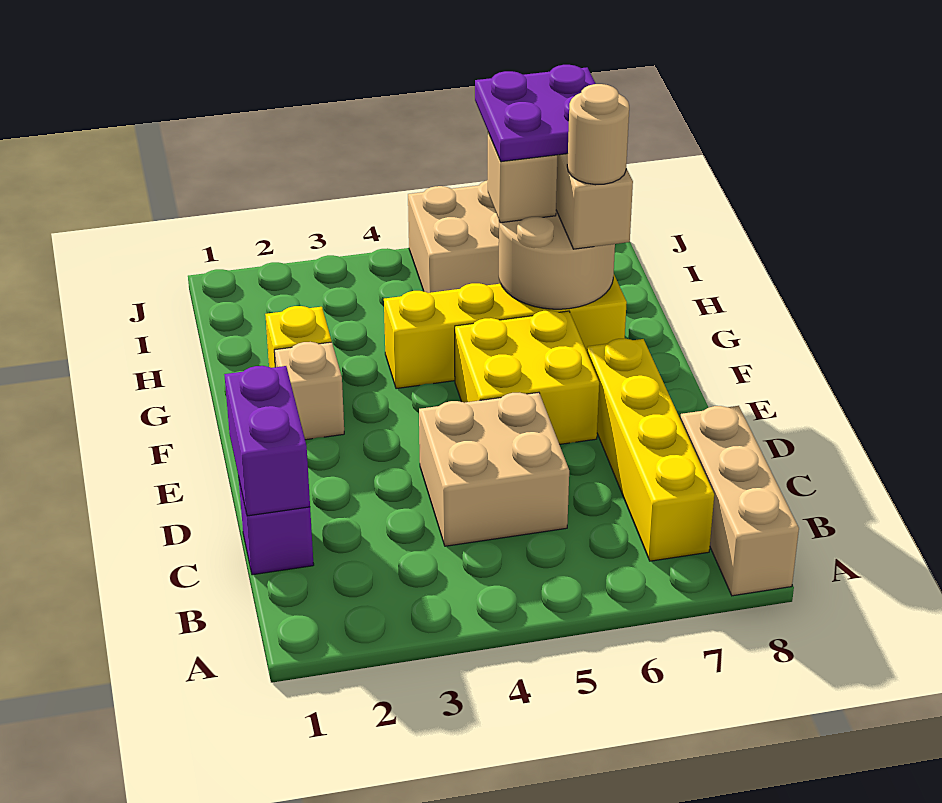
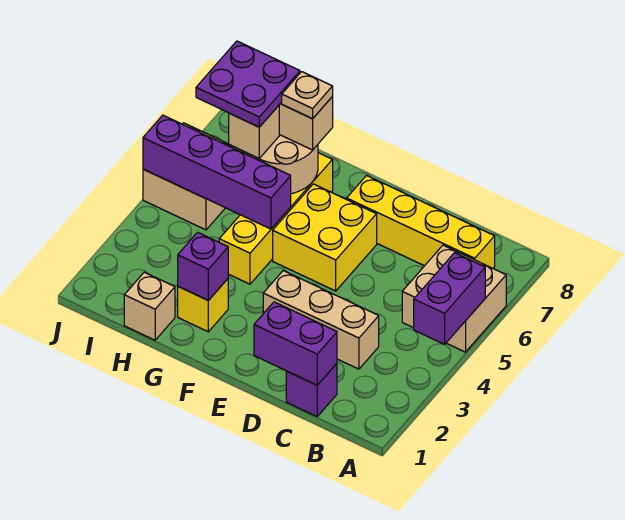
none -> purple 1x2 brick [414,253,485,344]
tan 1x3 brick [680,406,799,596] -> tan 1x3 brick moved to [263,271,379,369]
tan 2x2 brick [419,392,569,546] -> tan 2x2 brick moved to [402,245,506,352]
tan 1x1 brick [274,342,344,440] -> tan 1x1 brick moved to [124,272,175,340]
none -> purple 1x1 brick [178,232,228,300]
none -> purple 1x4 brick [143,115,291,229]
tan 1x1 round brick [567,84,629,185] -> tan 1x1 plate [282,72,333,119]

